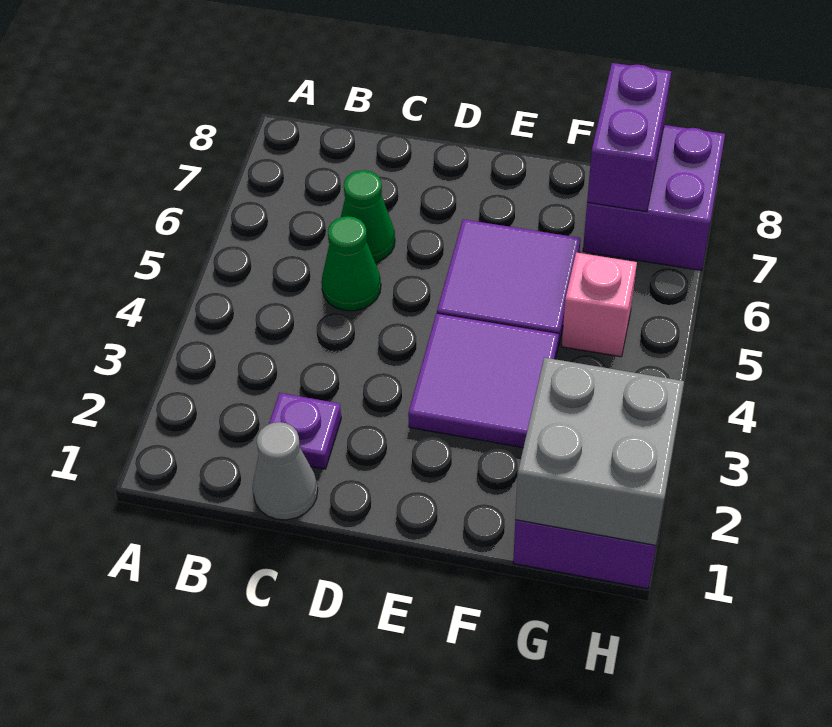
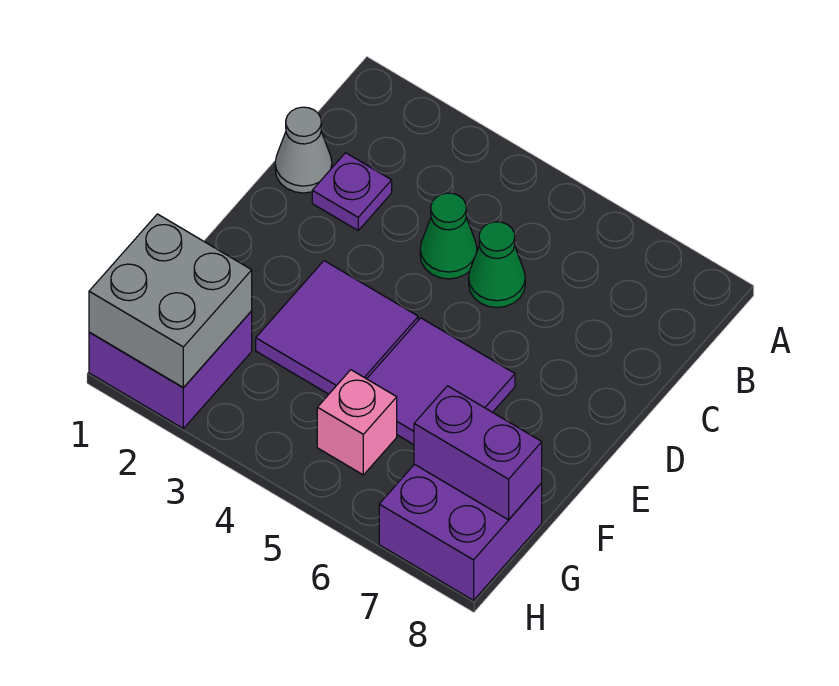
green 1x1 cone [341,170,395,262] -> green 1x1 cone moved to [420,193,477,279]

